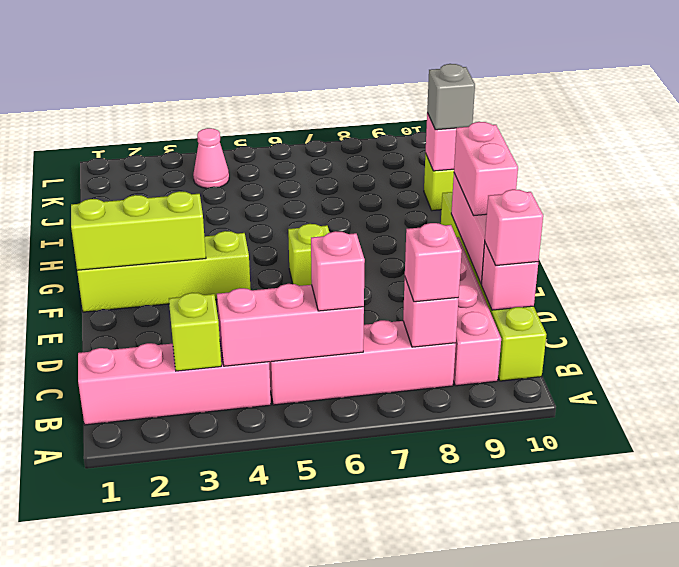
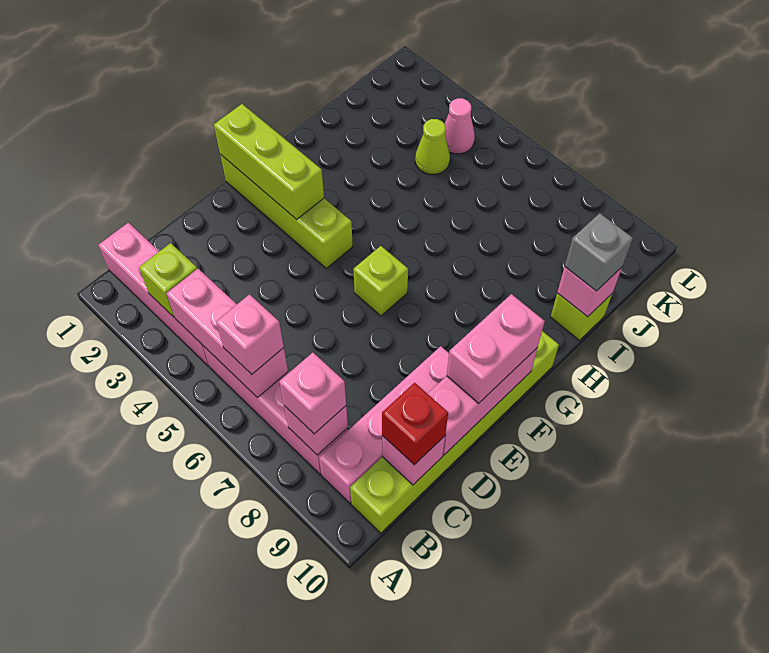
pink 1x1 brick [485,189,543,265] -> red 1x1 brick [382,383,448,465]
none -> lime 1x1 cone [415,119,450,174]

